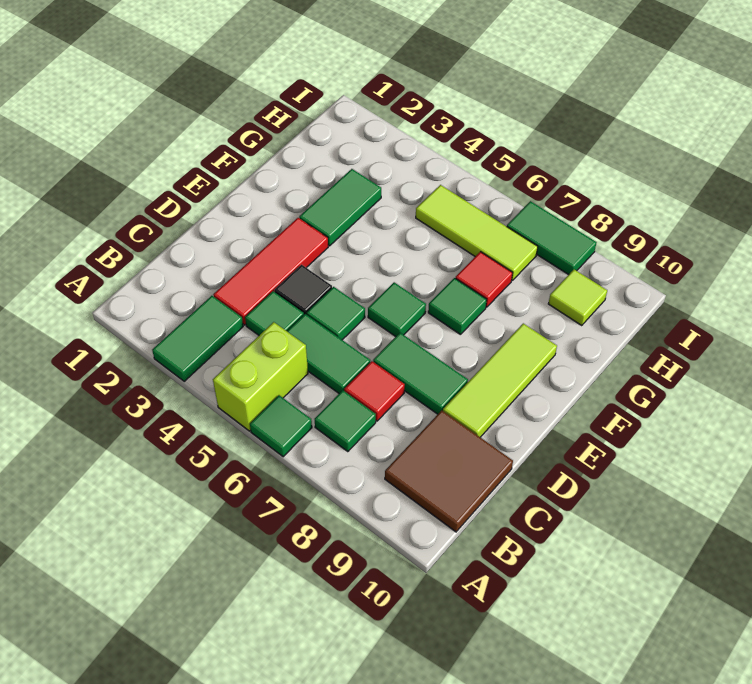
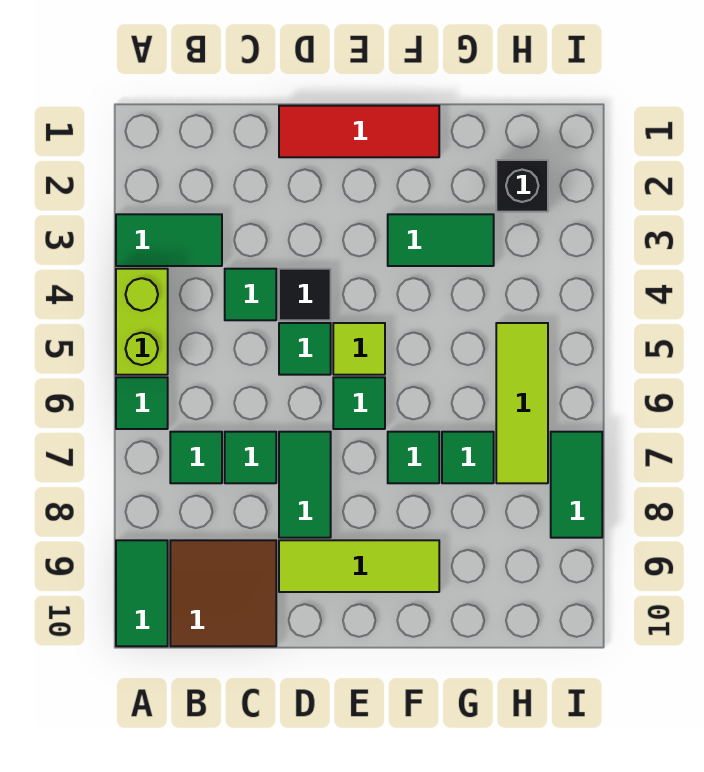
lime 1x2 brick [213,322,308,431] -> lime 1x2 brick turned to [116,269,168,375]
red 1x3 tile [213,218,328,325] -> red 1x3 tile moved to [279,106,439,157]
green 1x2 tile [287,314,370,393] -> green 1x2 tile moved to [116,540,168,646]
red 1x1 tile [344,361,405,421] -> green 1x1 tile [225,432,276,483]
red 1x1 tile [455,252,513,307] -> green 1x1 tile [442,432,494,483]
none -> black 1x1 brick [496,160,548,212]
lime 1x1 tile [548,269,607,326] -> lime 1x1 tile moved to [333,323,385,375]

